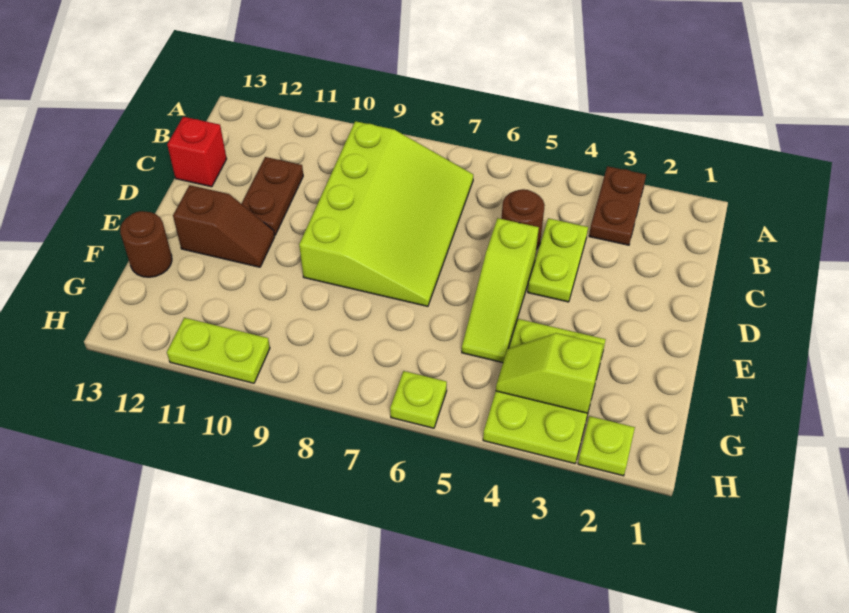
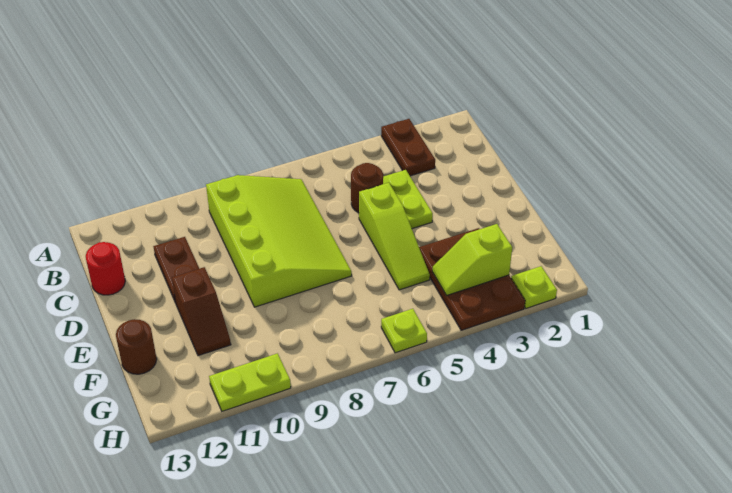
red 1x1 brick [167,117,227,187] -> red 1x1 round brick [86,242,125,295]
brown 1x2 slope [173,185,275,267] -> brown 1x2 slope turned to [172,267,231,356]
lime 2x3 plate [483,319,606,464] -> brown 2x3 plate [419,228,525,330]

